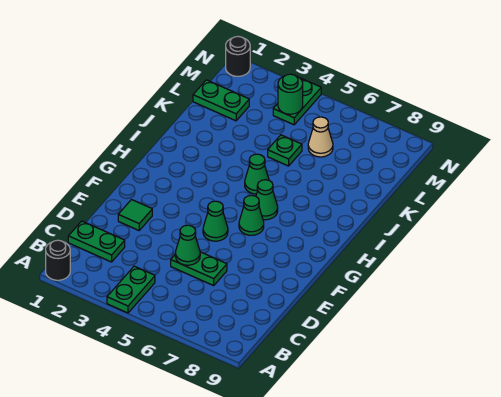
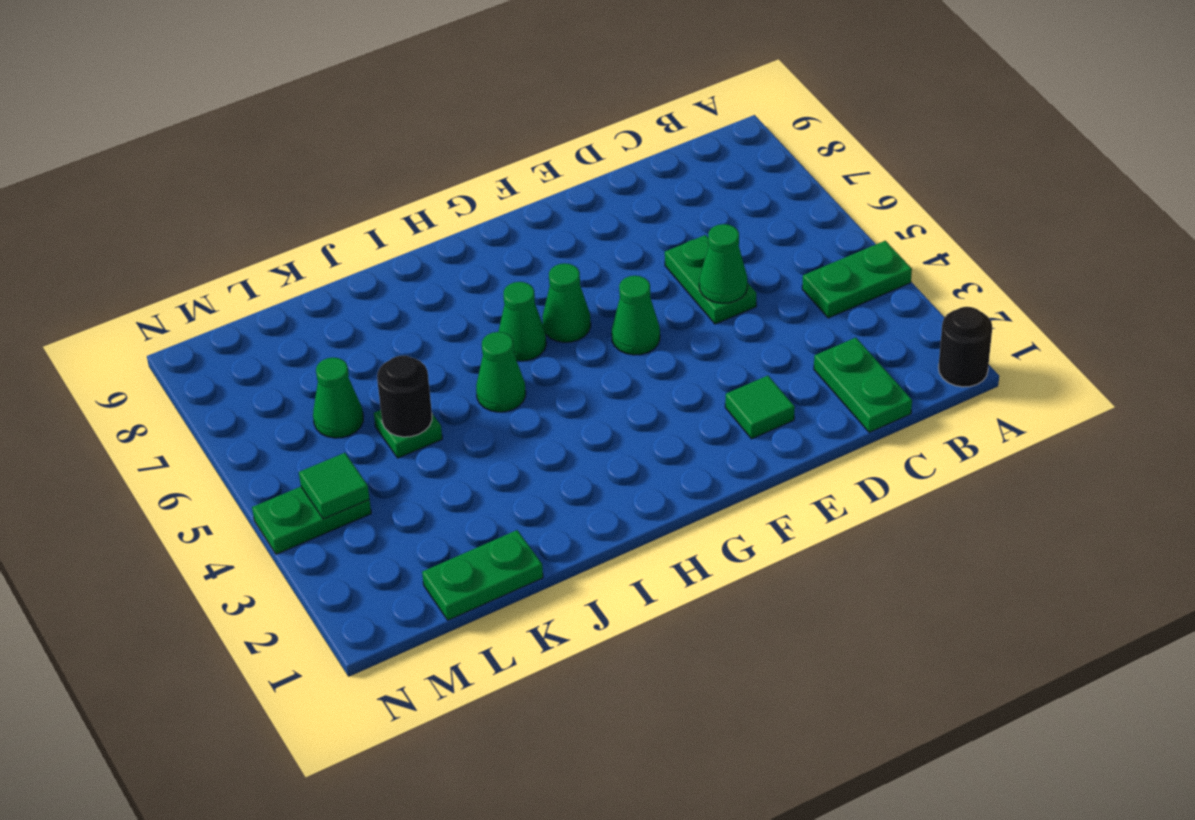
green 1x2 plate [193,80,249,121] -> green 1x2 plate turned to [422,530,543,620]
tan 1x1 cone [308,117,333,157] -> green 1x1 cone [313,358,363,438]
green 1x1 round brick [278,74,303,114] -> green 1x1 tile [299,453,369,519]
black 1x1 round brick [226,36,250,76] -> black 1x1 round brick moved to [377,356,432,437]

